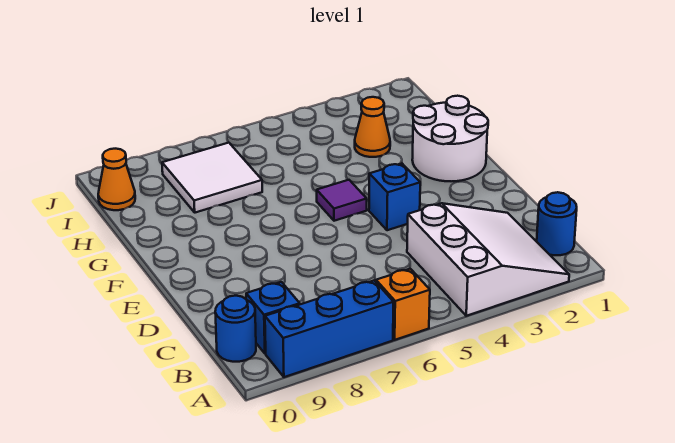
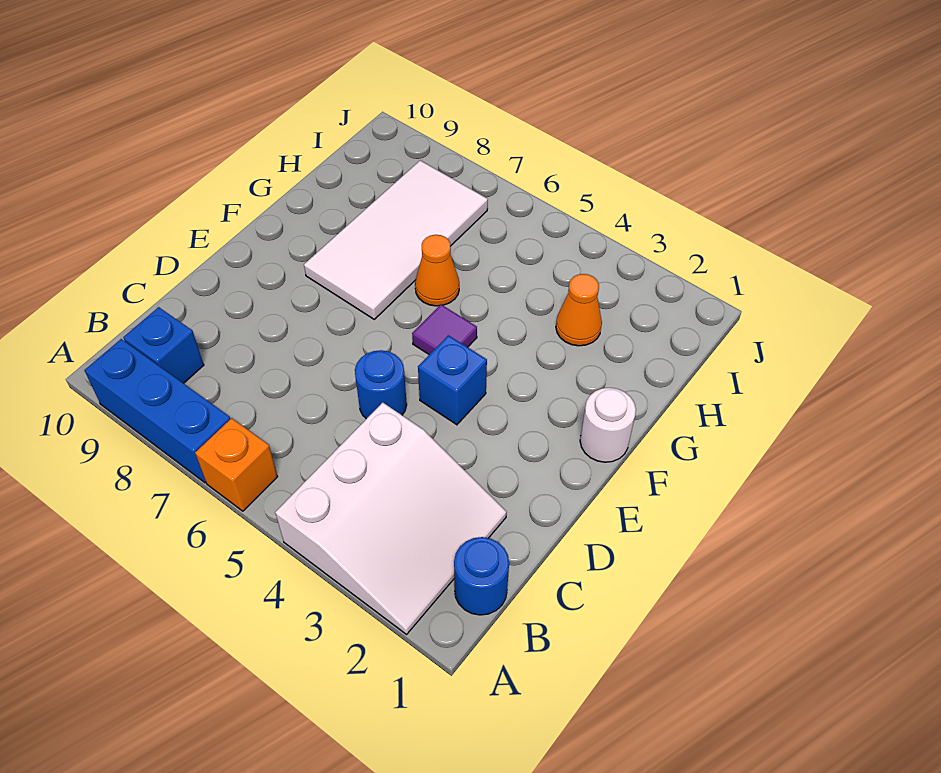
blue 1x1 round brick [215,296,256,362] -> blue 1x1 round brick moved to [355,350,407,419]
white 2x2 round brick [412,96,488,181] -> white 1x1 round brick [580,388,636,462]
white 2x2 tile [162,143,262,213] -> white 2x4 tile [304,161,488,319]
orange 1x1 cone [98,149,135,210] -> orange 1x1 cone moved to [415,235,459,306]

